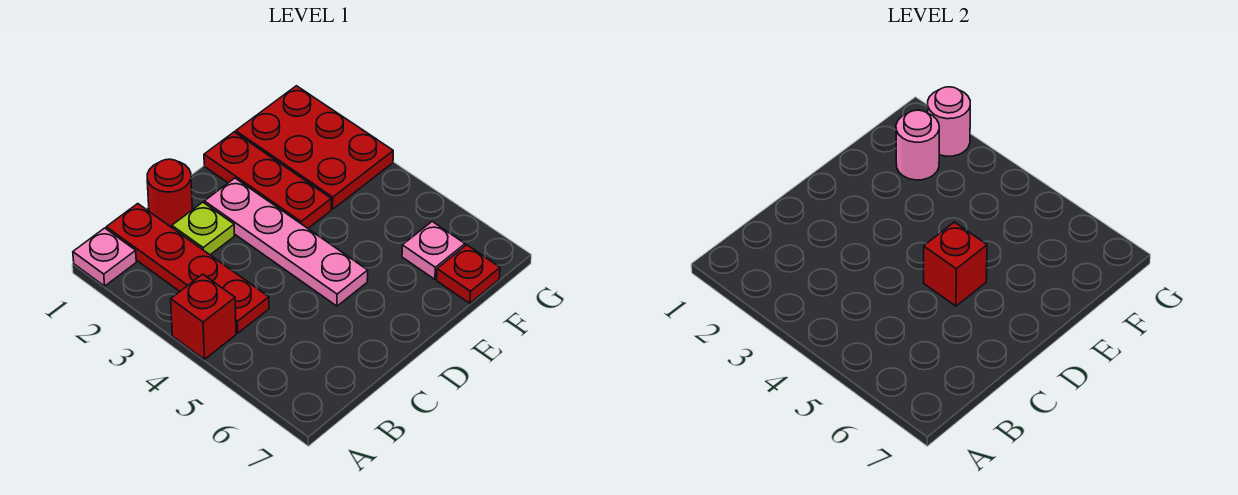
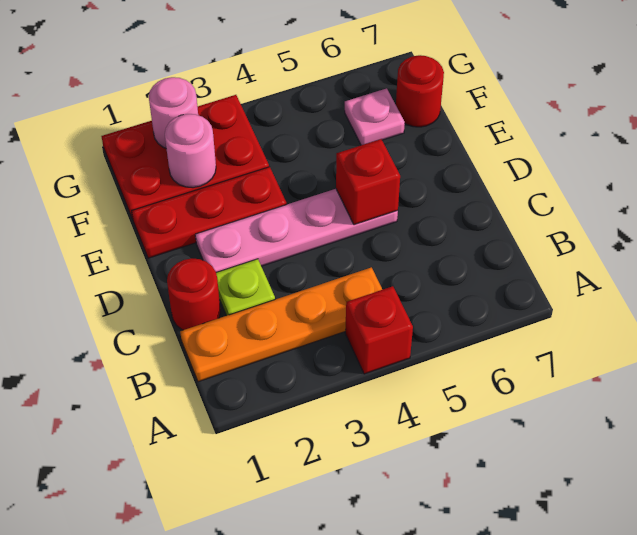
pink 1x1 plate [73,228,136,286] -> none
red 1x4 plate [106,204,269,333] -> orange 1x4 plate [180,267,382,382]
red 1x1 plate [437,245,500,303] -> red 1x1 round brick [396,55,444,127]

